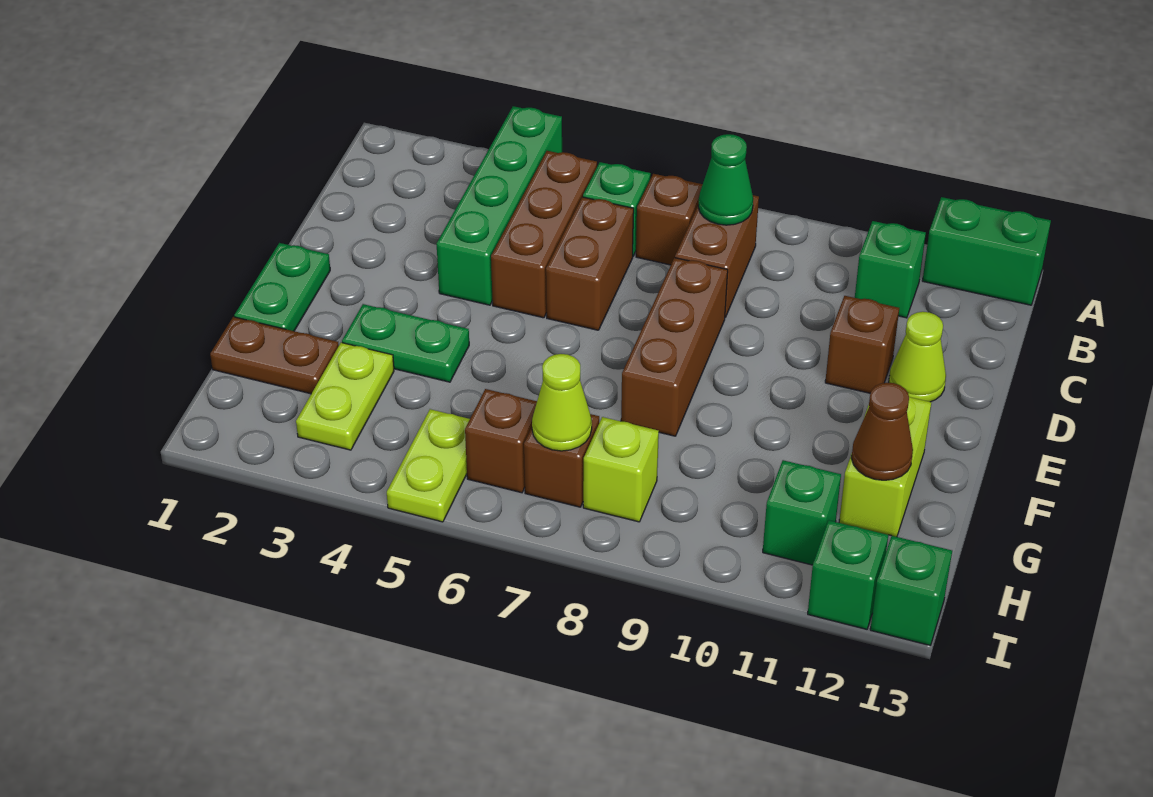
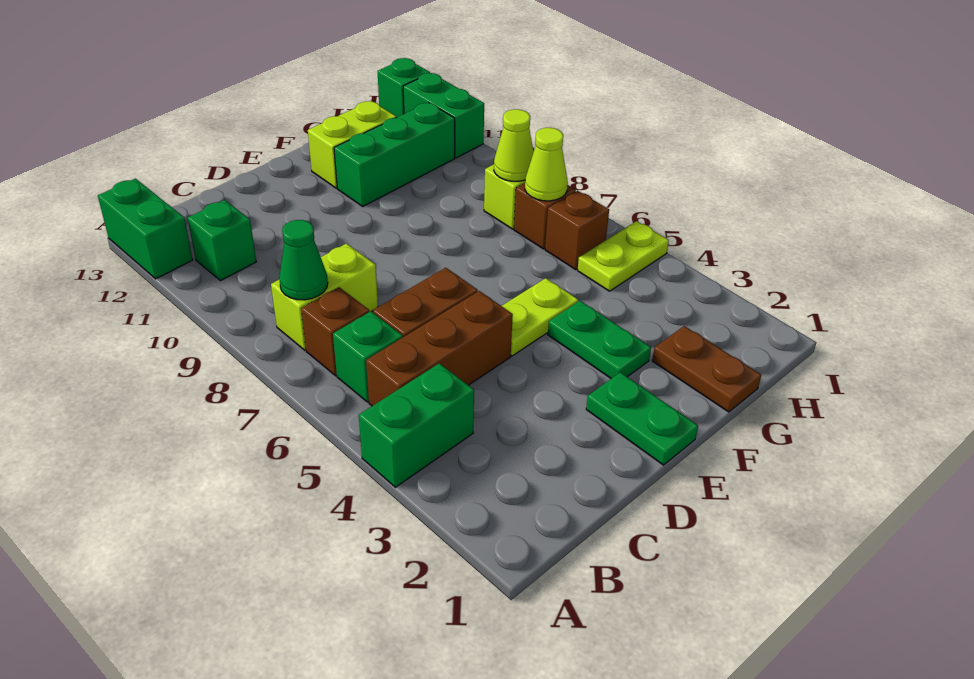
green 1x4 brick [437,106,562,305] -> green 1x2 brick [359,363,474,487]
brown 1x2 brick [675,195,759,317] -> lime 1x2 brick [271,244,378,350]
brown 1x3 brick [621,258,728,436] -> none
brown 1x1 brick [825,296,899,393] -> none
lime 1x1 cone [889,312,946,402] -> lime 1x1 cone moved to [494,109,534,181]
green 1x2 plate [234,243,330,331] -> green 1x2 plate turned to [586,372,698,465]
lime 1x2 plate [296,343,394,450] -> lime 1x2 plate moved to [502,278,578,356]
brown 1x1 cone [852,383,913,480] -> none
green 1x1 brick [763,460,841,565] -> green 1x3 brick [334,102,455,206]
green 1x1 brick [808,520,888,629] -> green 1x2 brick [403,73,484,158]

